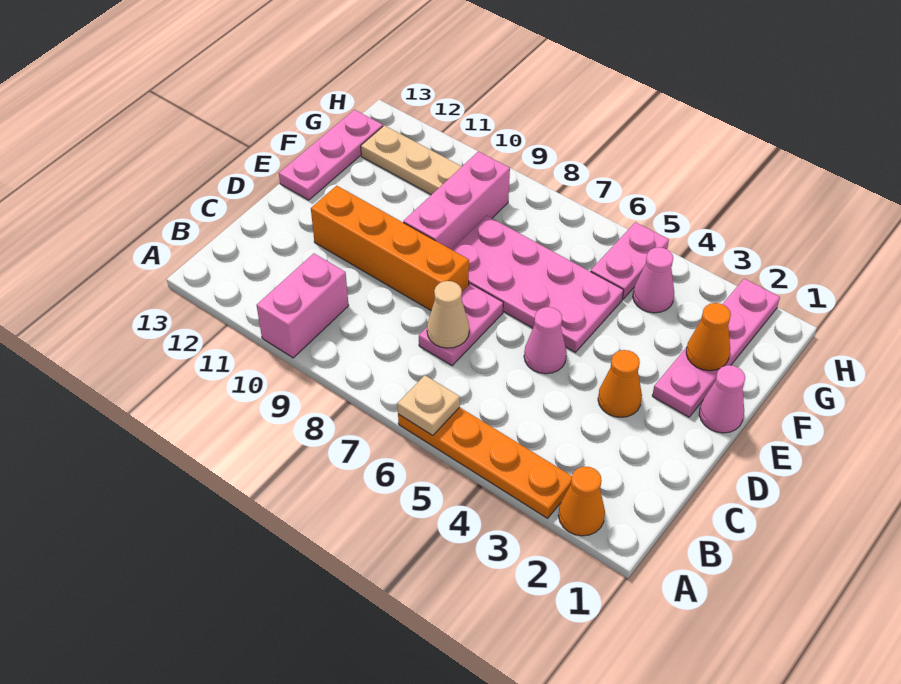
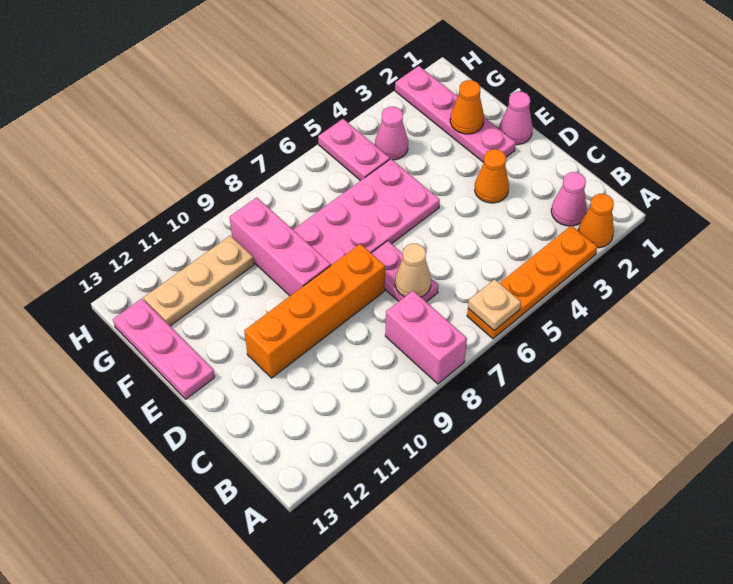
pink 1x2 brick [256,253,349,358] -> pink 1x2 brick moved to [385,291,467,384]
pink 1x1 cone [524,307,567,374] -> pink 1x1 cone moved to [551,172,587,226]

